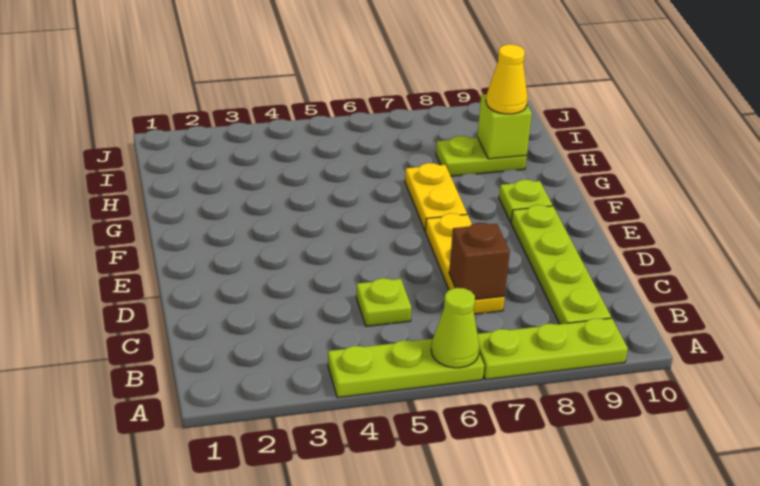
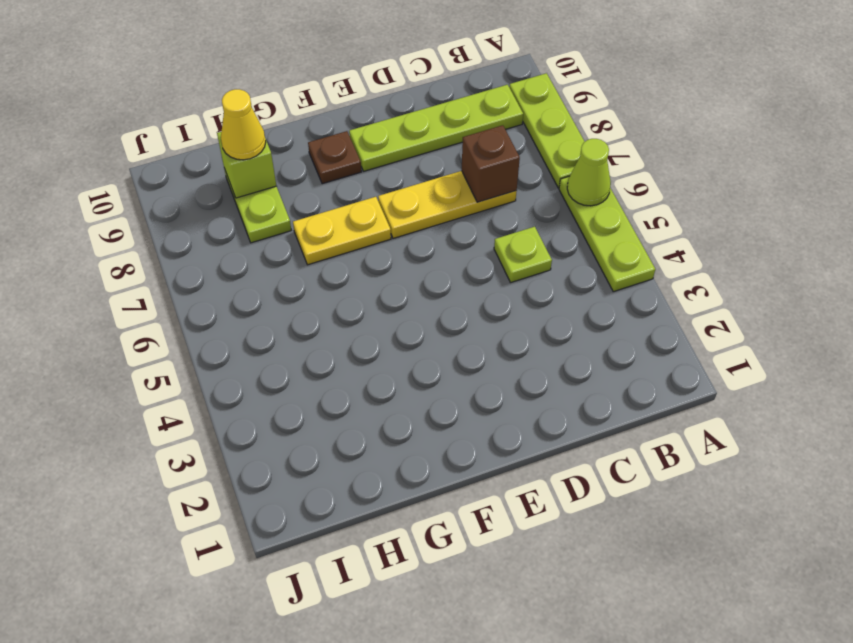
lime 1x1 plate [499,179,552,222] -> brown 1x1 plate [308,131,361,184]

